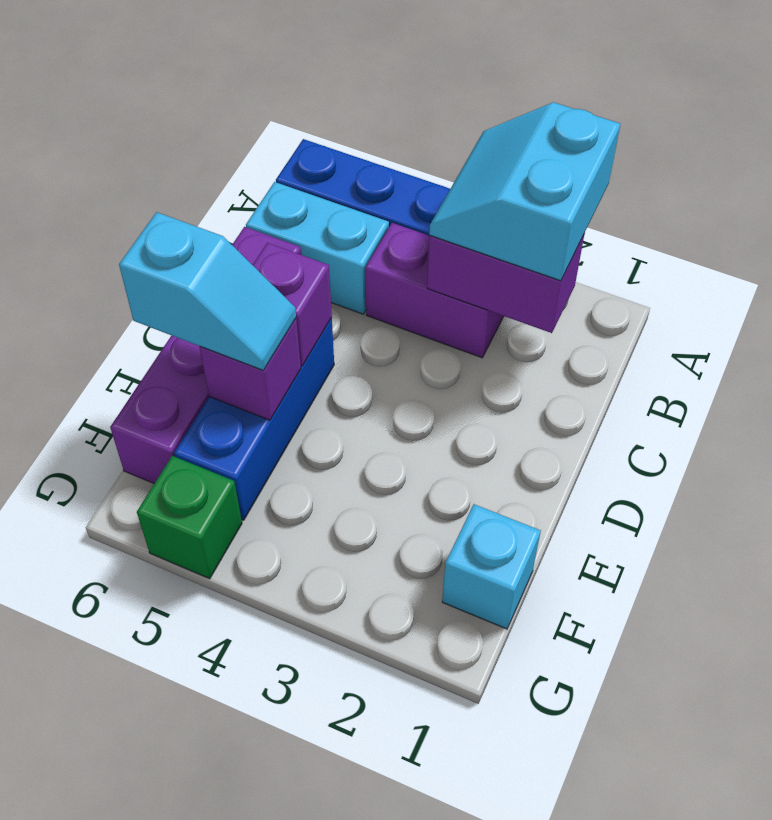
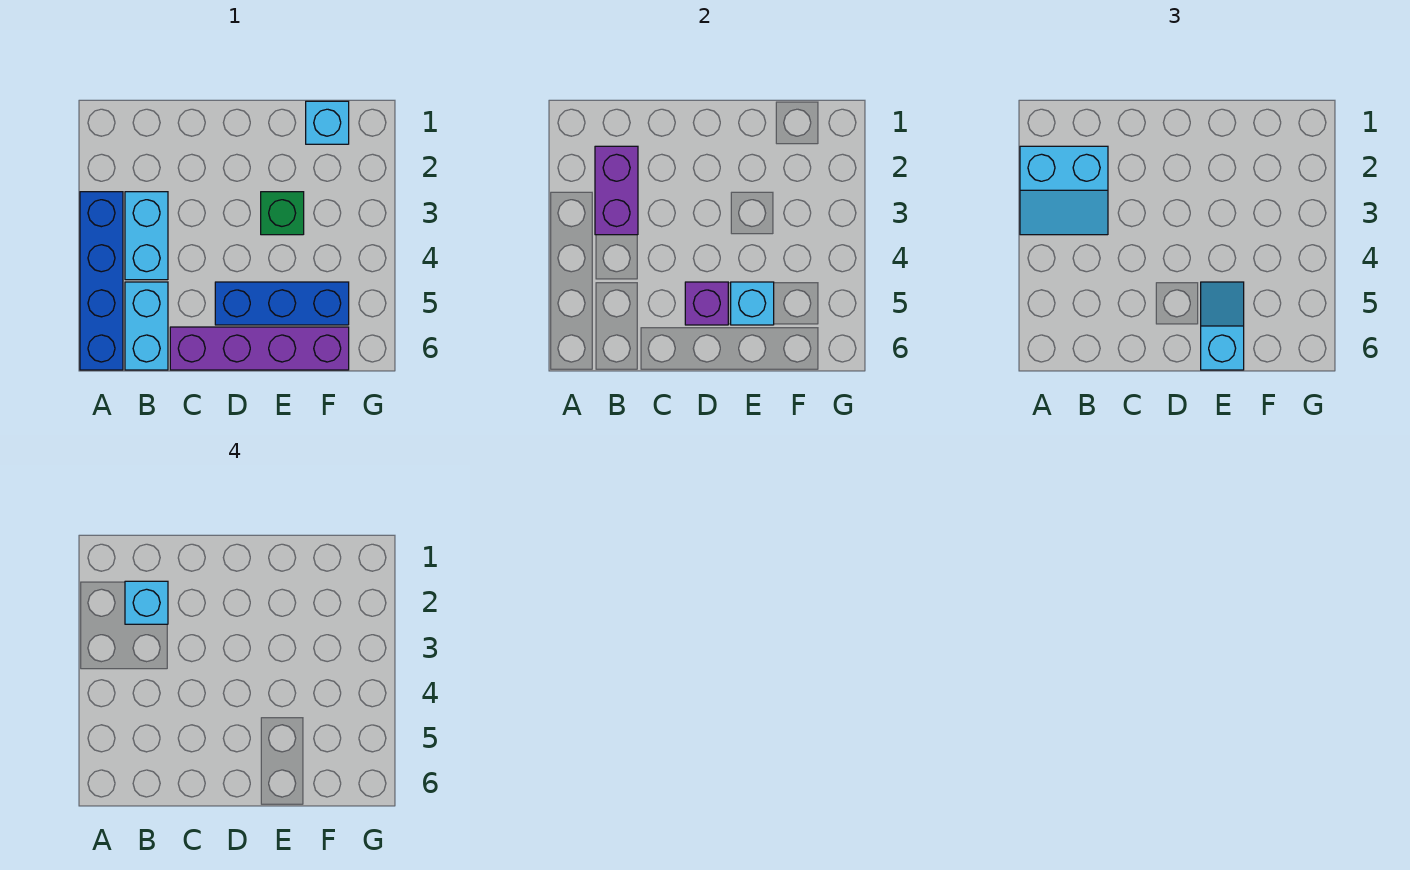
none -> cyan 1x1 brick [125,581,168,624]
purple 1x2 brick [365,223,504,358] -> cyan 1x2 brick [125,192,168,280]
purple 1x1 brick [200,319,301,420] -> cyan 1x1 brick [731,282,774,325]
green 1x1 brick [137,456,242,579] -> green 1x1 brick moved to [261,192,304,235]

